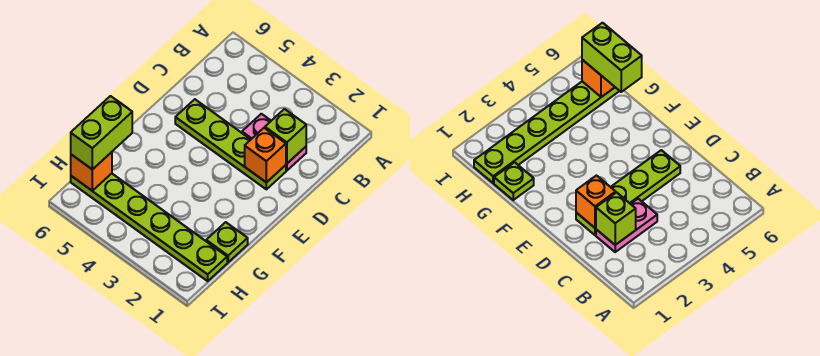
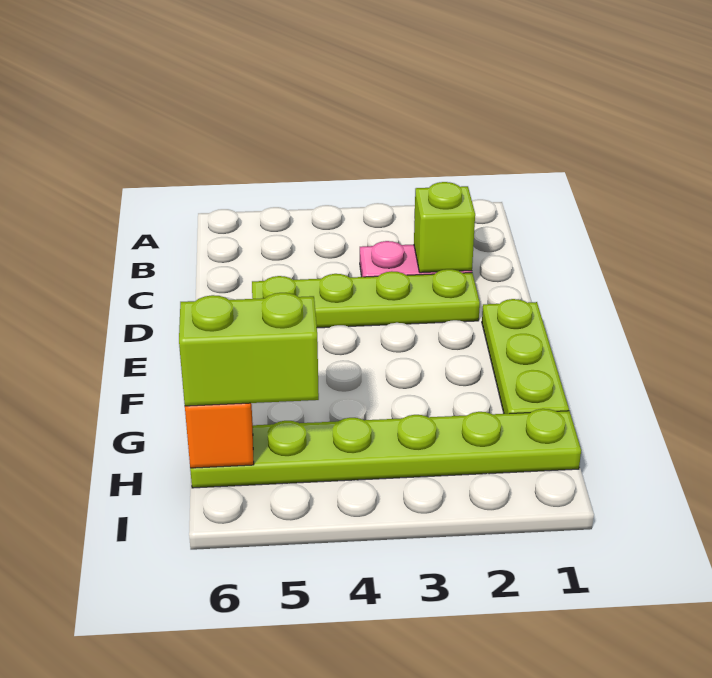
orange 1x1 brick [245,128,286,183] -> none
lime 1x1 plate [206,222,248,262] -> lime 1x3 plate [482,299,569,414]
lime 1x2 brick [71,96,132,170] -> lime 1x2 brick turned to [179,293,319,406]

